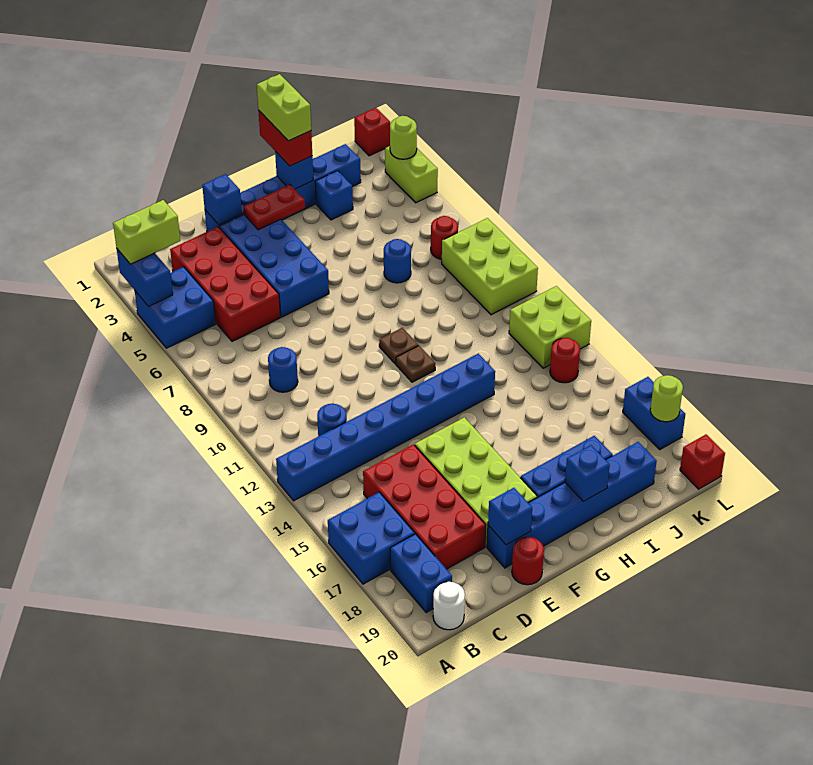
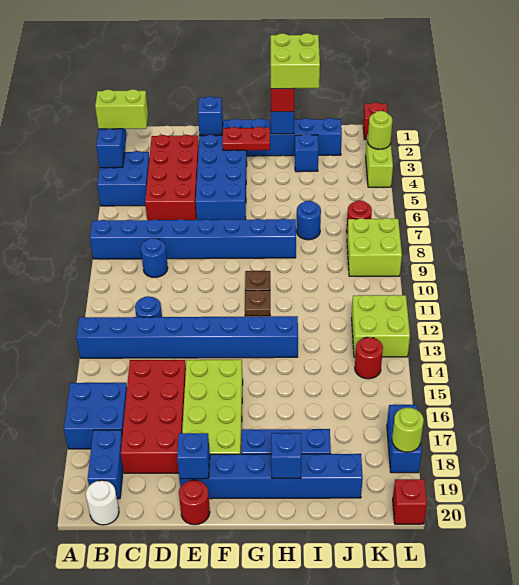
none -> blue 1x8 brick [90,219,296,259]
lime 1x2 brick [257,74,311,141] -> lime 2x2 brick [271,33,320,89]
lime 2x3 brick [442,218,538,315] -> lime 2x2 brick [347,218,402,276]

